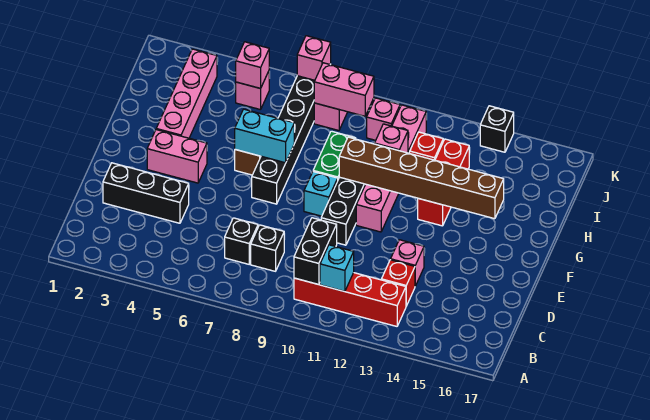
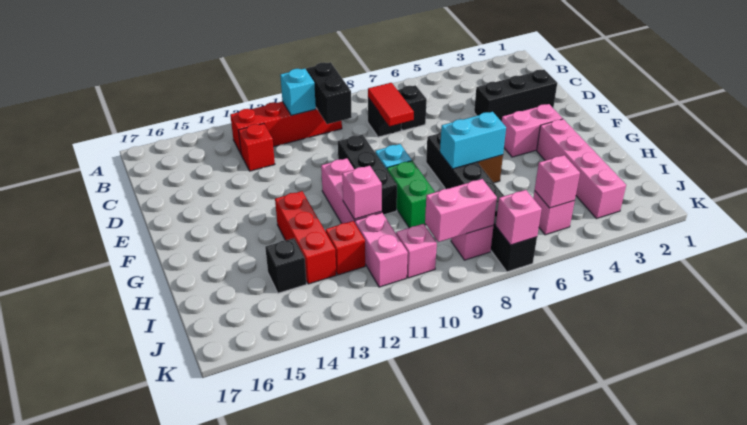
none -> red 1x2 tile [368,83,414,126]
pink 1x1 brick [391,240,424,286] -> none
brown 1x6 brick [339,137,504,219] -> none
black 1x1 brick [480,106,514,152] -> black 1x1 brick moved to [265,238,307,293]

